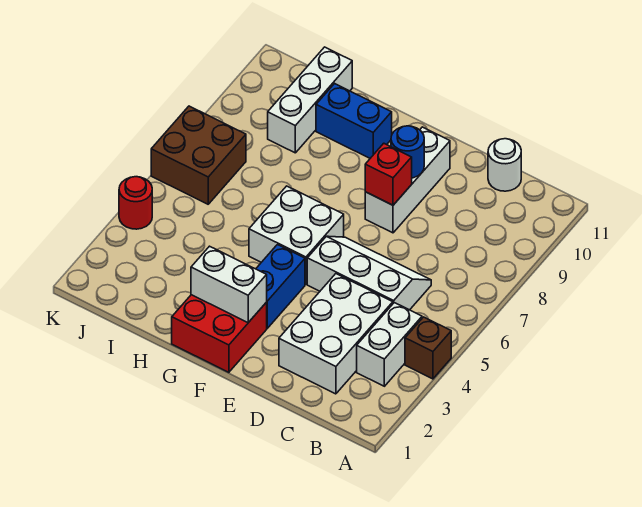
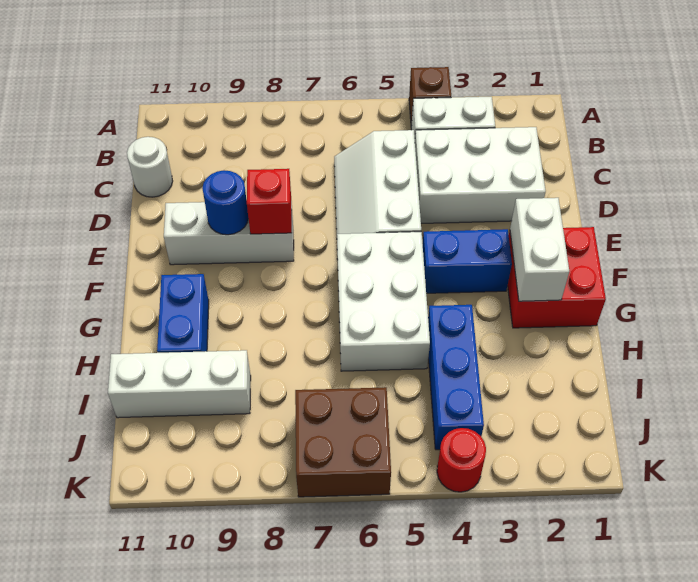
white 2x2 brick [249,186,344,284] -> white 2x3 brick [337,232,430,371]
none -> blue 1x3 brick [428,305,484,450]

